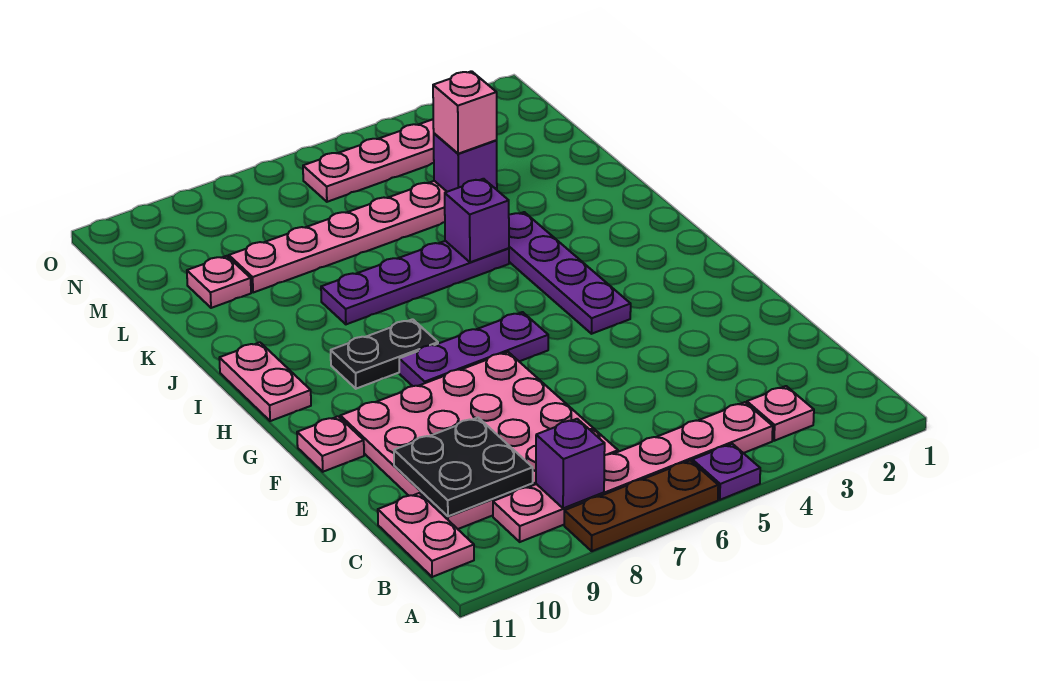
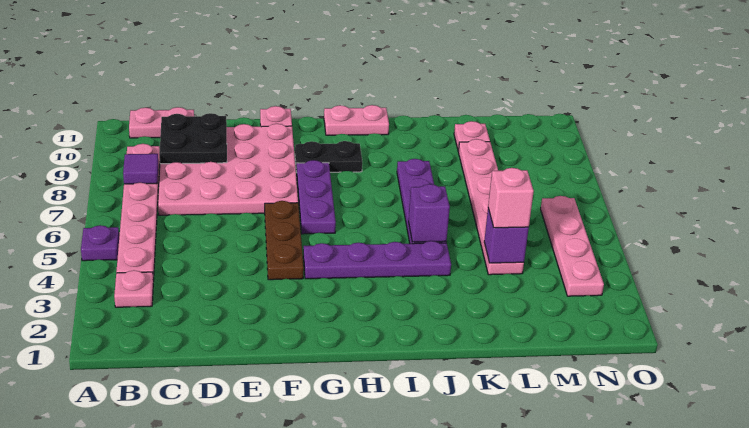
brown 1x3 plate [564,460,718,551] -> brown 1x3 plate moved to [265,201,304,280]
purple 1x1 brick [536,419,605,508] -> purple 1x1 tile [123,154,158,184]
black 1x2 plate [331,319,438,389] -> black 1x2 plate turned to [295,141,362,172]

